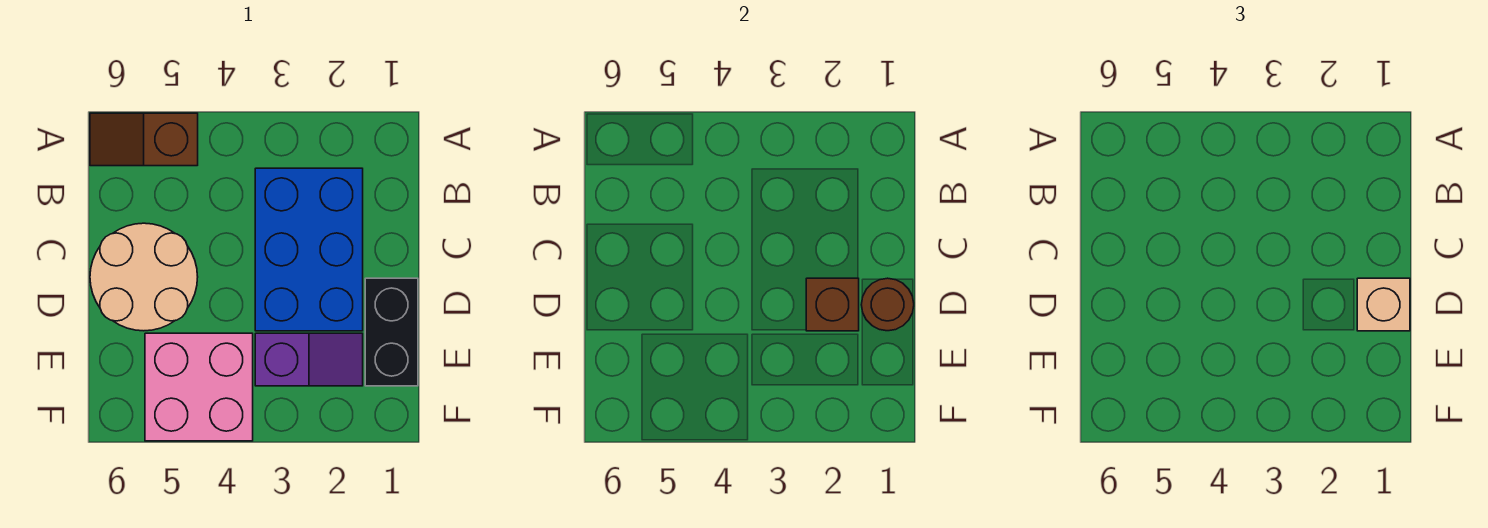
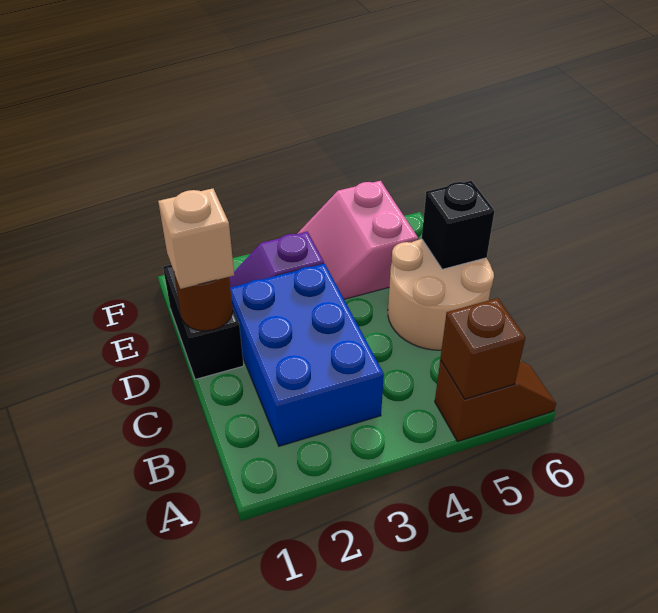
brown 1x1 brick [806,278,859,331] -> brown 1x1 brick moved to [440,298,525,399]
none -> black 1x1 brick [422,181,494,269]
pink 2x2 brick [145,333,253,441] -> pink 2x2 slope [297,181,418,299]

